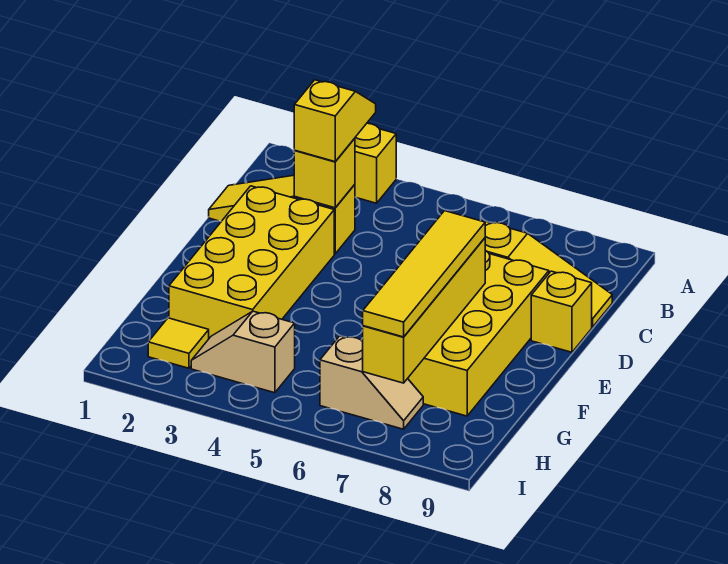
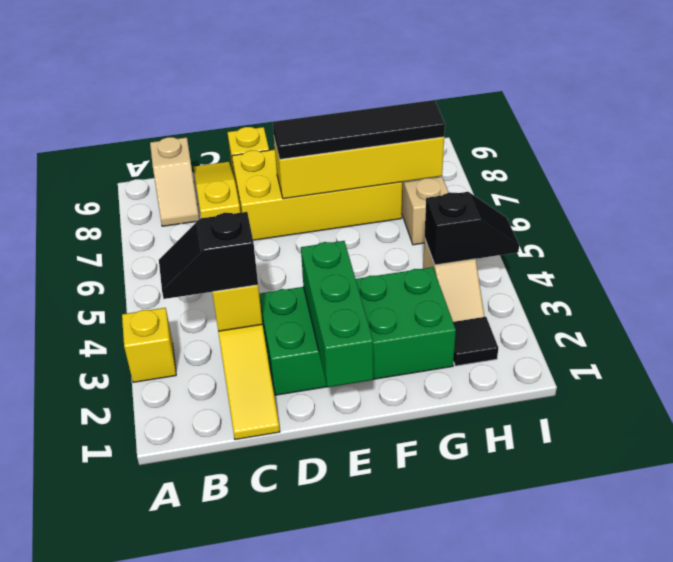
yellow 1x2 slope [294,80,376,162] -> black 1x2 slope [159,212,258,299]
none -> tan 1x2 slope [150,137,199,226]
yellow 2x4 brick [169,186,334,338] -> green 2x4 brick [259,267,456,395]
none -> green 1x3 brick [301,241,373,387]
yellow 1x4 tile [363,211,485,337] -> black 1x4 tile [273,100,445,159]
yellow 1x1 tile [148,318,209,368] -> black 1x1 tile [453,317,498,366]
none -> black 1x2 slope [425,192,519,265]

